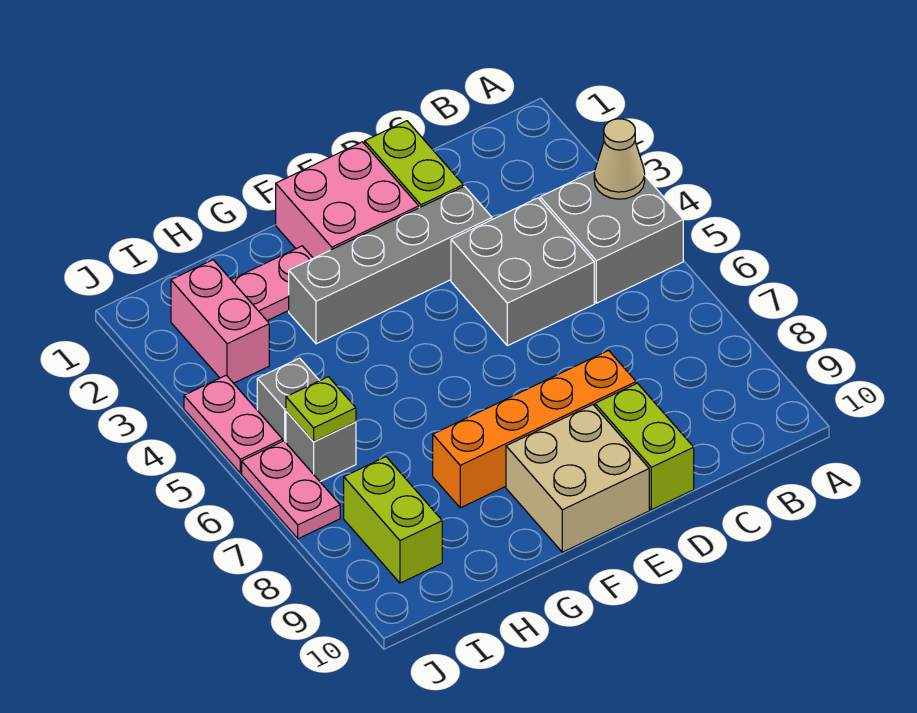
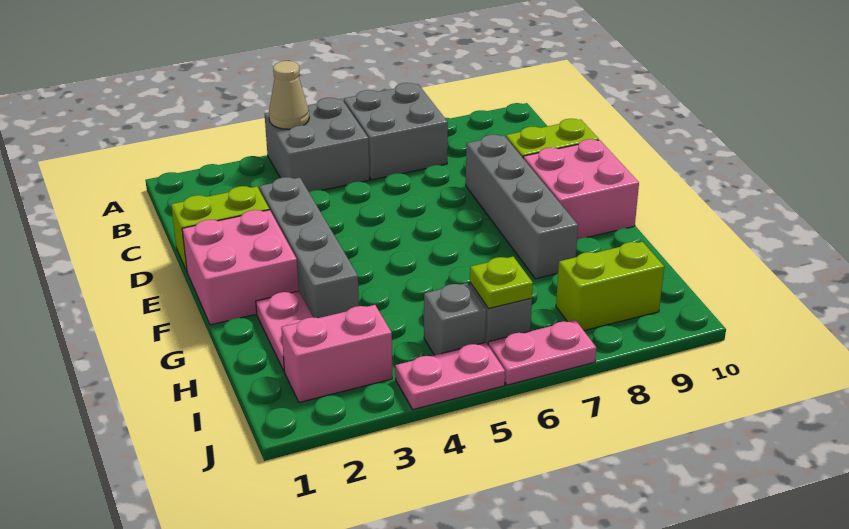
grey 2x2 brick [451,198,594,346] -> grey 2x2 brick moved to [344,83,448,180]
orange 1x4 brick [433,350,636,508] -> grey 1x4 brick [466,135,578,279]
tan 2x2 brick [506,405,649,552] -> pink 2x2 brick [523,139,639,239]

